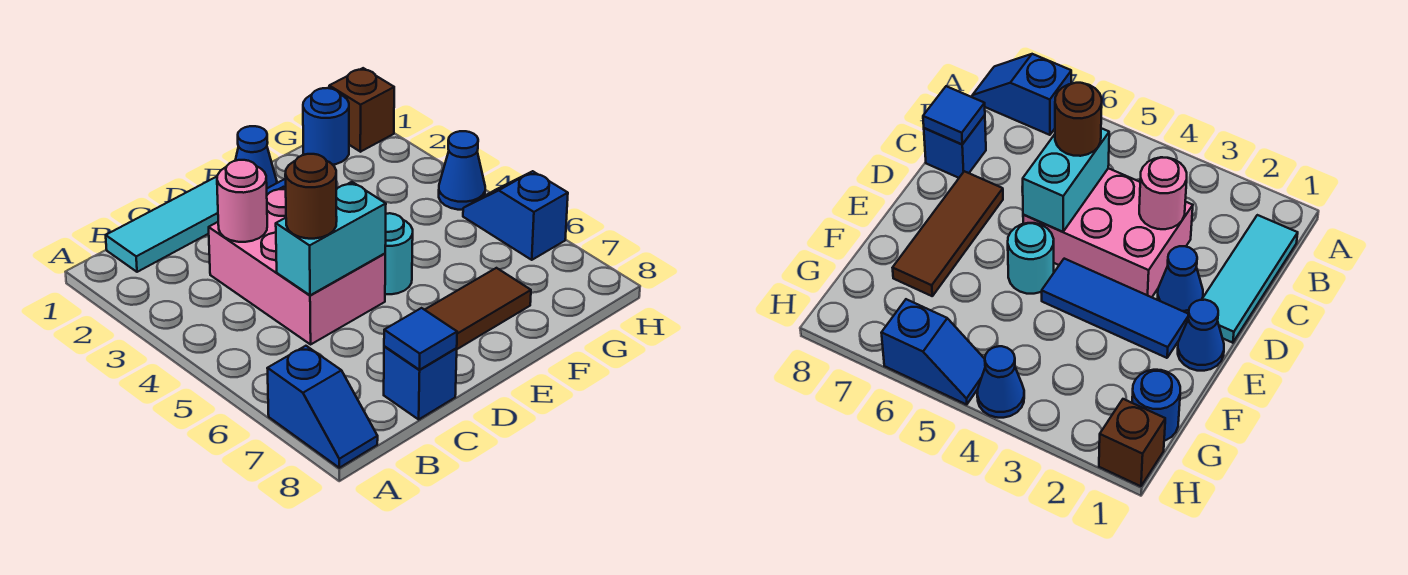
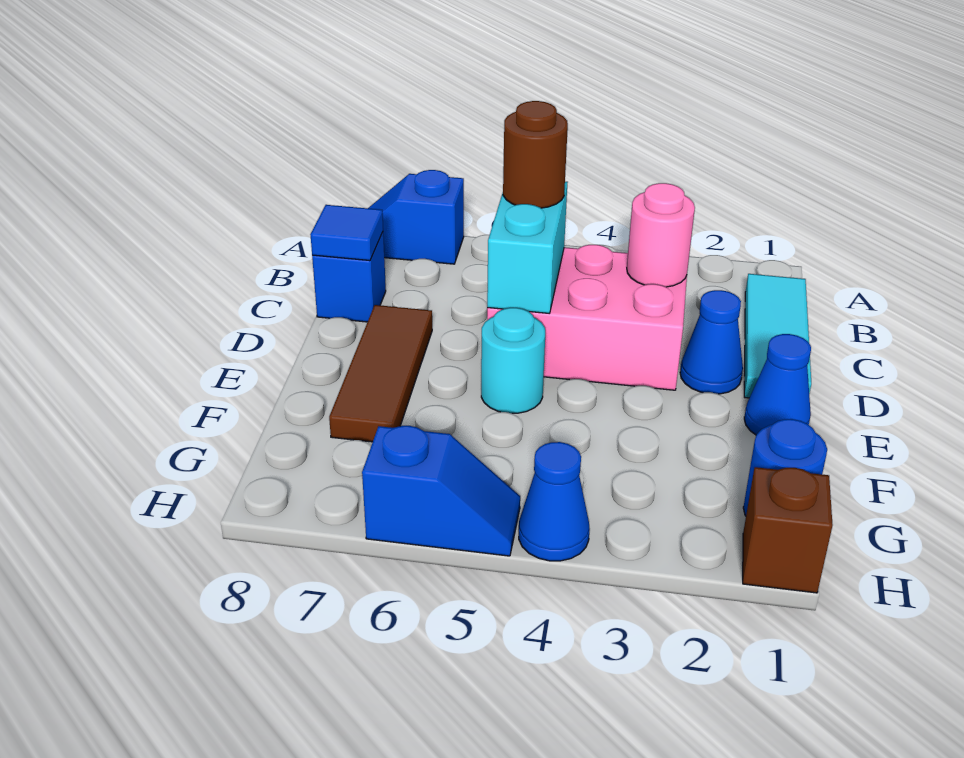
blue 1x3 tile [1042,259,1189,358] -> none

